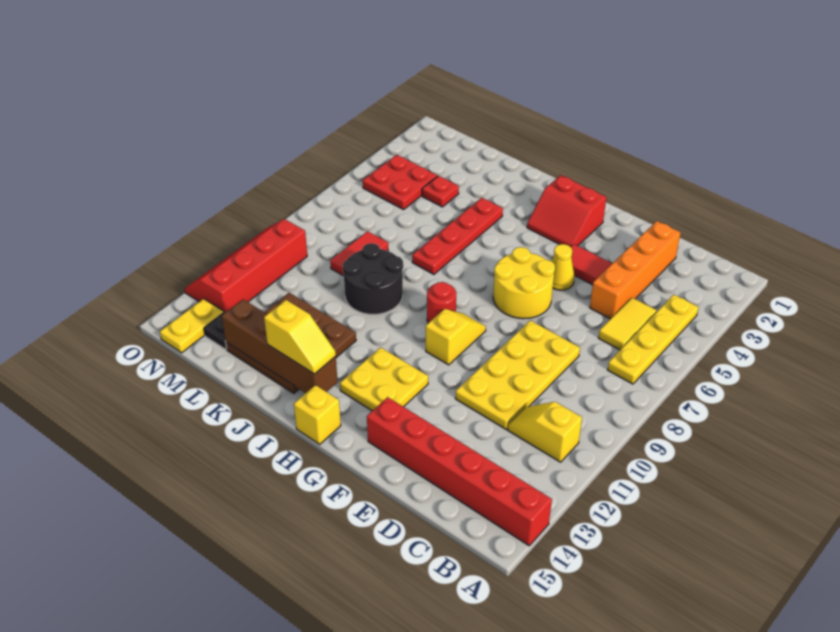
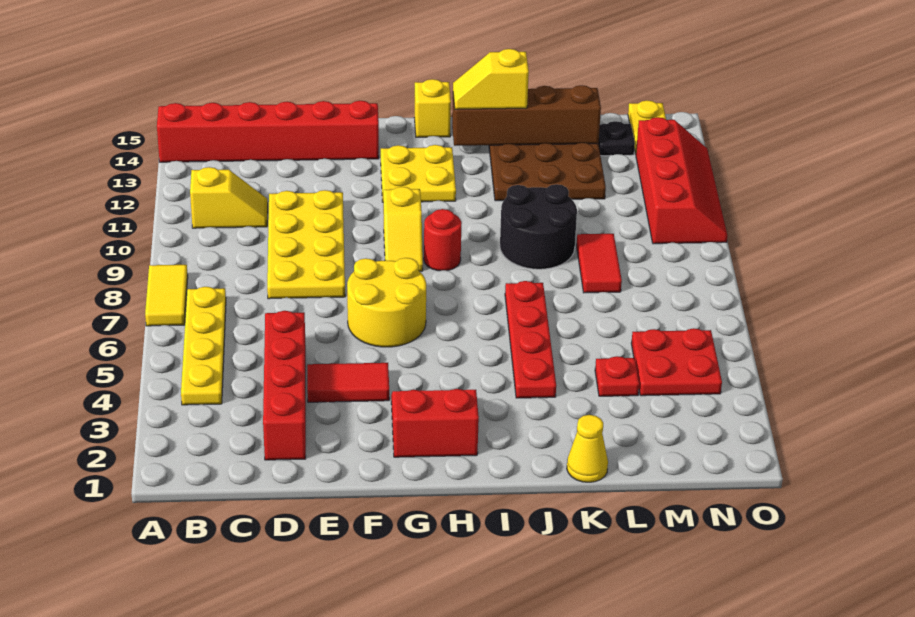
yellow 1x2 tile [598,298,657,350] -> yellow 1x2 tile moved to [145,265,188,326]
orange 1x4 brick [590,221,681,319] -> red 1x4 brick [263,311,306,460]
yellow 1x1 cone [552,244,574,290] -> yellow 1x1 cone moved to [567,415,608,482]

